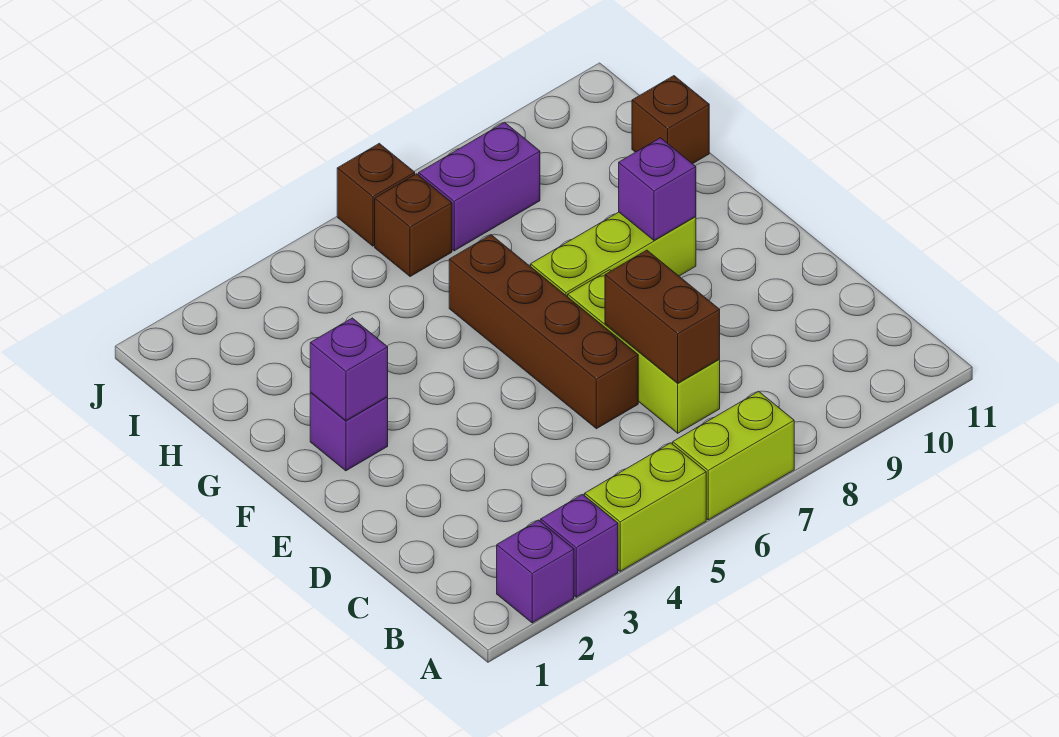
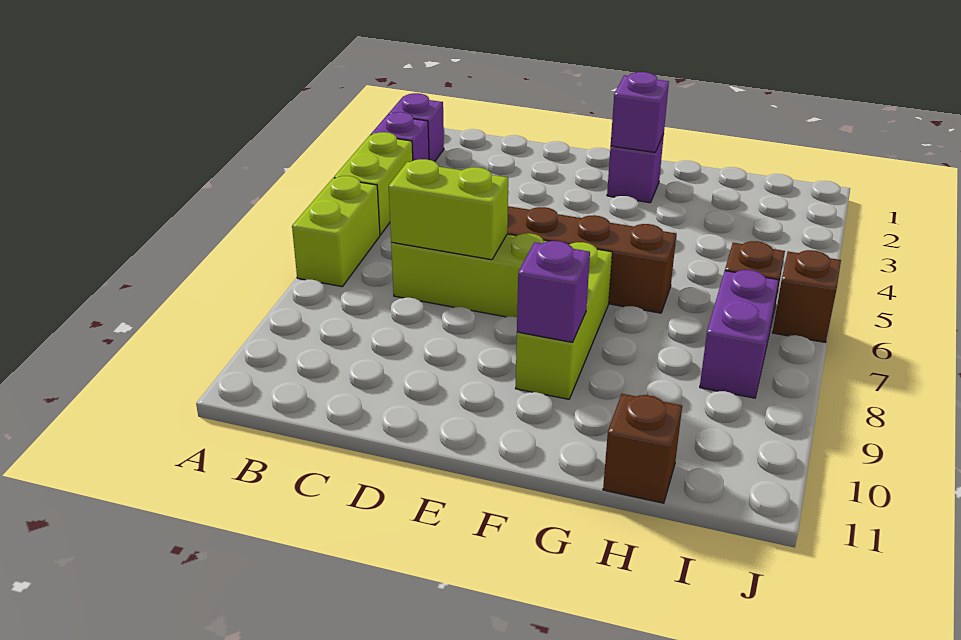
brown 1x2 brick [605,250,720,383] -> lime 1x2 brick [389,159,508,260]

